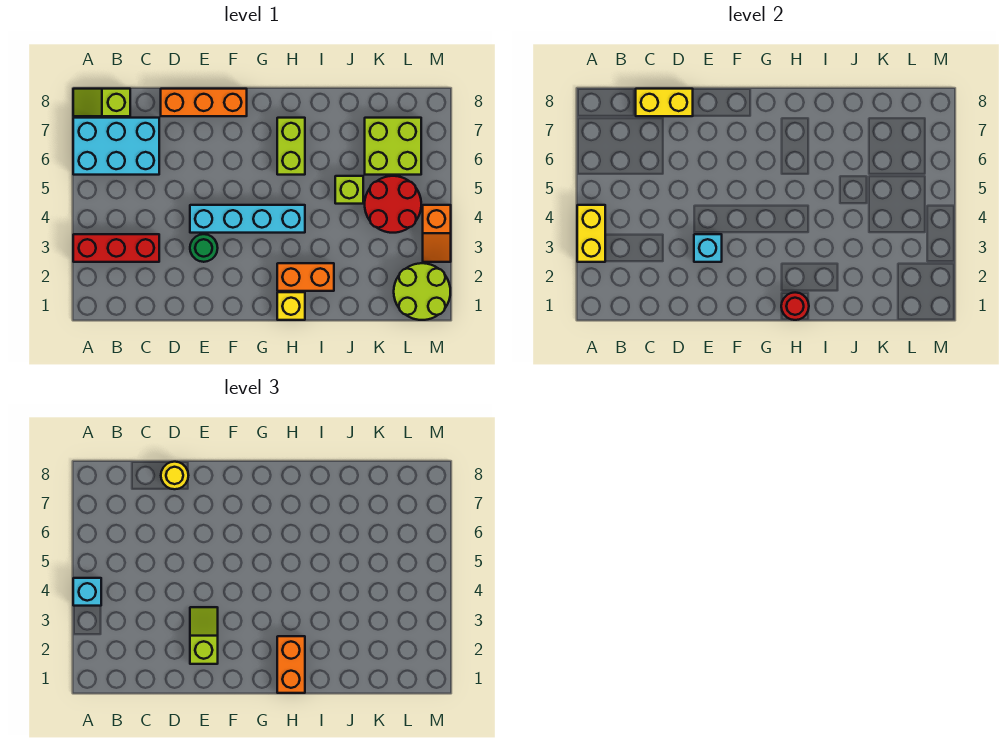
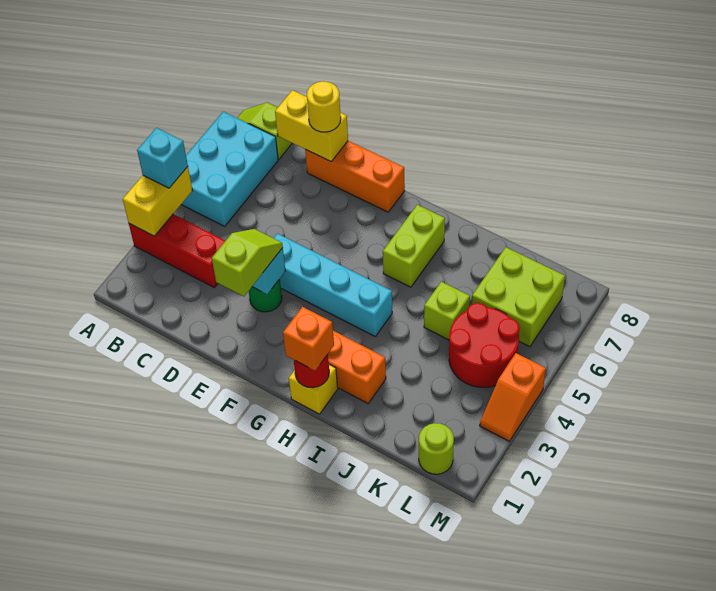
cyan 2x3 brick [73,118,159,175] -> cyan 2x3 brick turned to [181,112,278,226]
orange 1x2 brick [277,636,305,693] -> orange 1x1 brick [283,307,334,371]
lime 2x2 round brick [394,263,450,320] -> lime 1x1 round brick [419,423,454,474]

